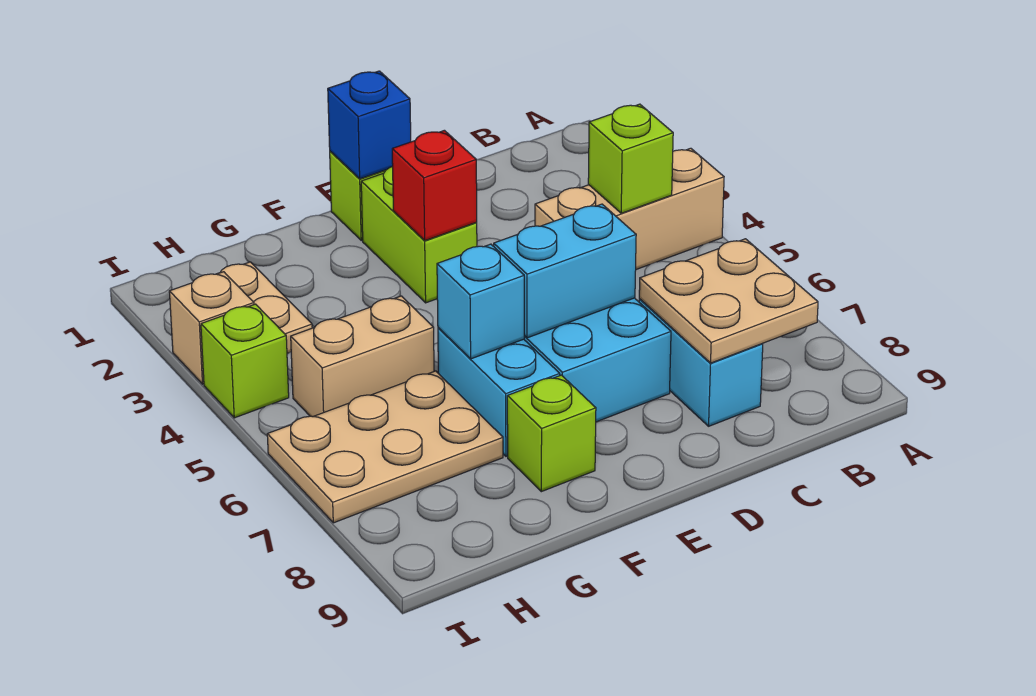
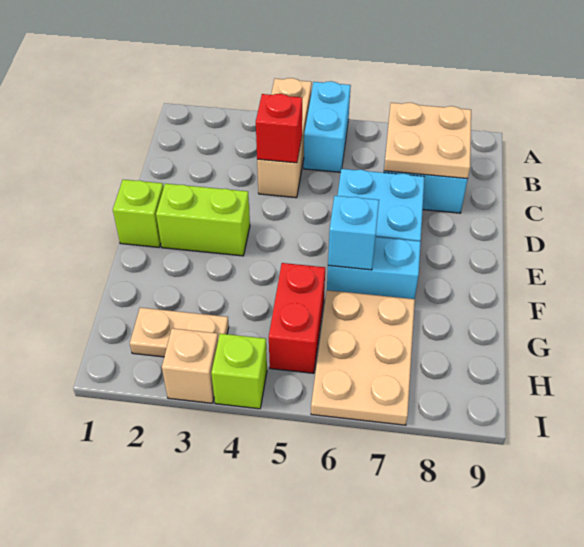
lime 1x1 brick [588,104,673,213] -> none
cyan 1x2 brick [494,204,636,338] -> cyan 1x2 brick moved to [304,81,351,172]
blue 1x1 brick [328,71,411,179] -> none
red 1x1 brick [392,130,477,240] -> red 1x1 brick moved to [256,94,302,163]
lime 1x1 brick [507,375,596,492] -> none
tan 1x2 brick [291,296,434,417] -> red 1x2 brick [269,263,325,373]

